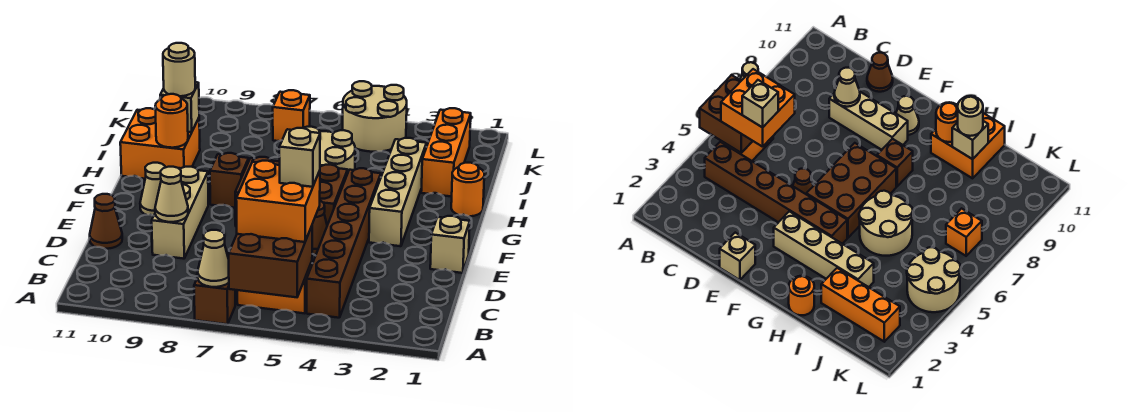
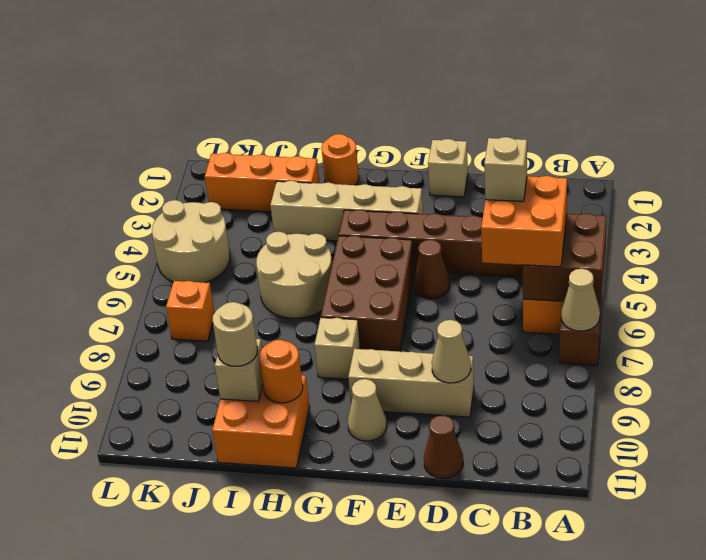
brown 1x1 brick [210,153,249,208] -> tan 1x1 brick [315,318,360,379]

